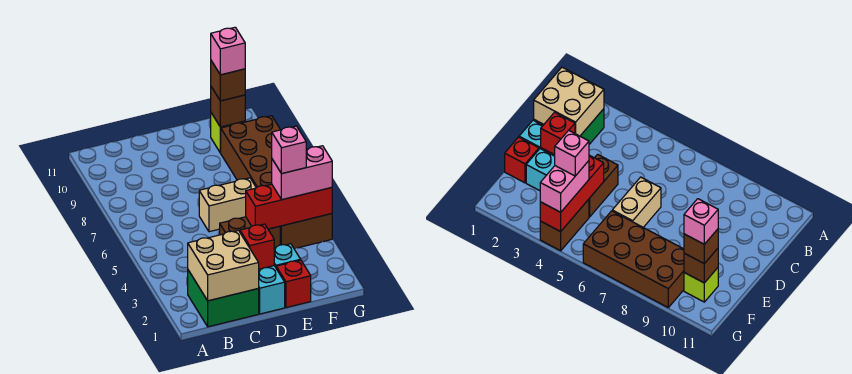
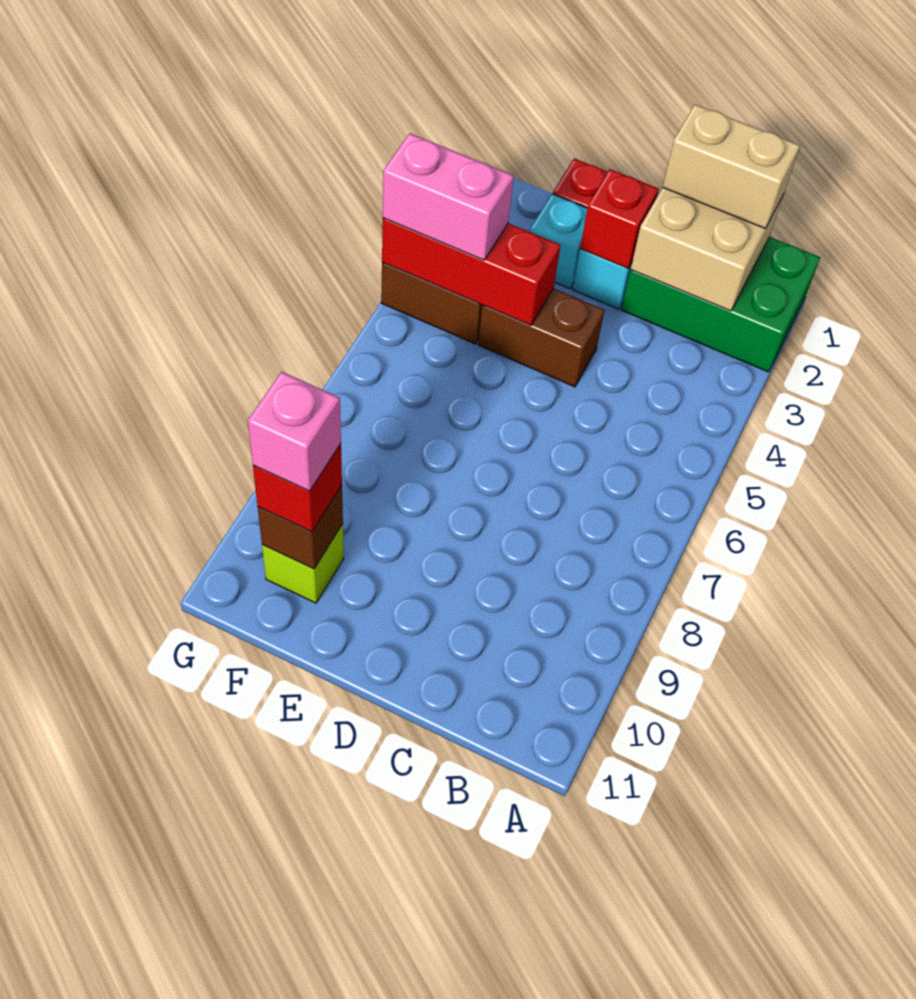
green 2x2 brick [188,270,259,327] -> green 2x3 brick [622,237,820,372]
tan 1x2 brick [199,178,256,232] -> tan 1x2 brick moved to [663,105,800,229]
pink 1x1 brick [272,126,306,174] -> none
brown 2x4 brick [221,116,280,188] -> none
brown 1x1 brick [211,61,245,101] -> red 1x1 brick [253,444,342,532]

